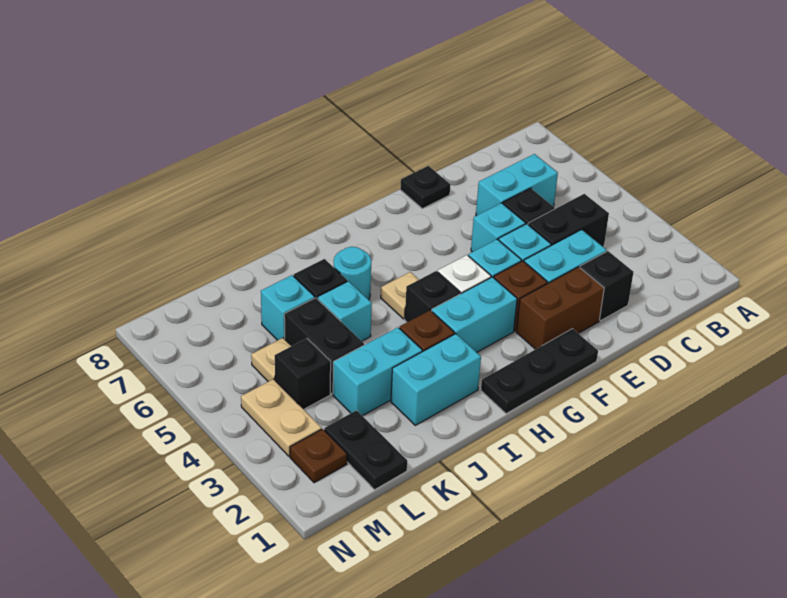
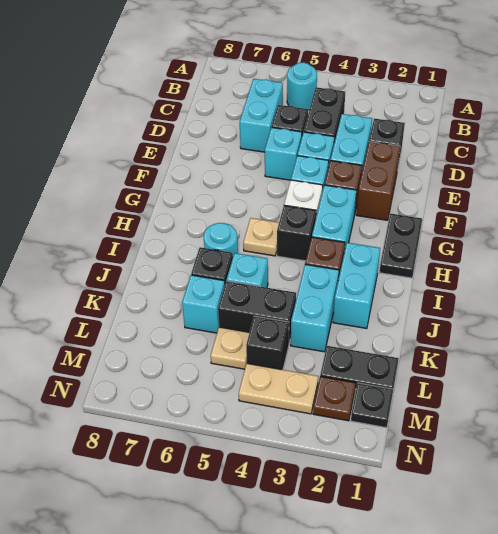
none -> cyan 1x1 round brick [287,62,317,110]
black 1x1 plate [400,166,450,209] -> black 1x1 plate moved to [351,383,393,428]
black 1x3 plate [481,329,598,414] -> black 1x2 plate [379,214,422,278]

